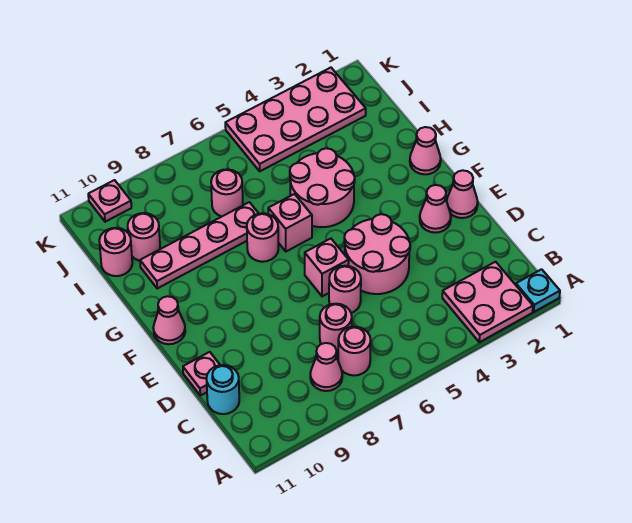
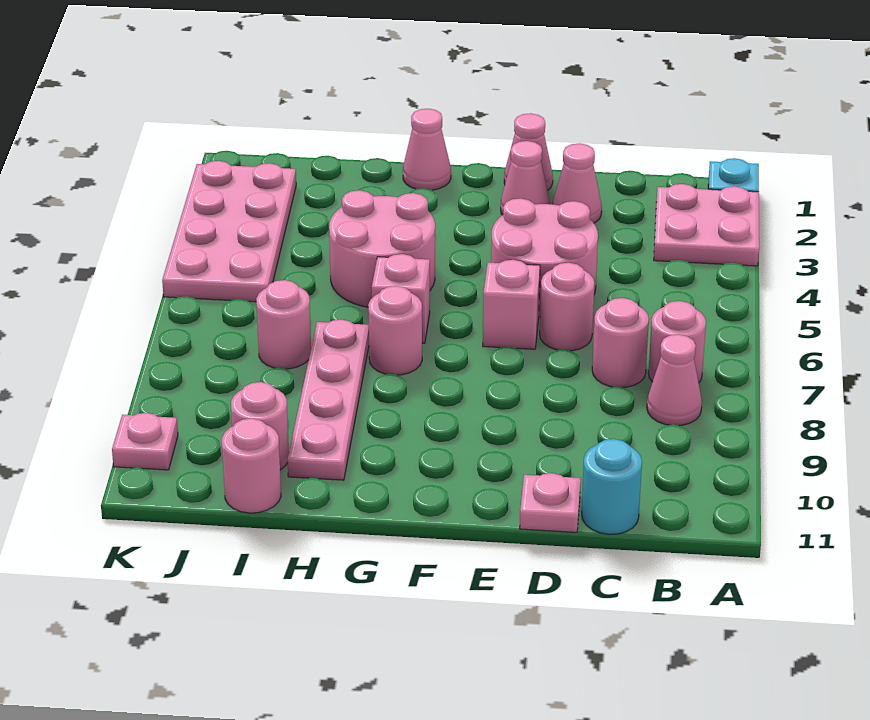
pink 1x1 cone [153,296,185,344] -> pink 1x1 cone moved to [552,143,602,223]

